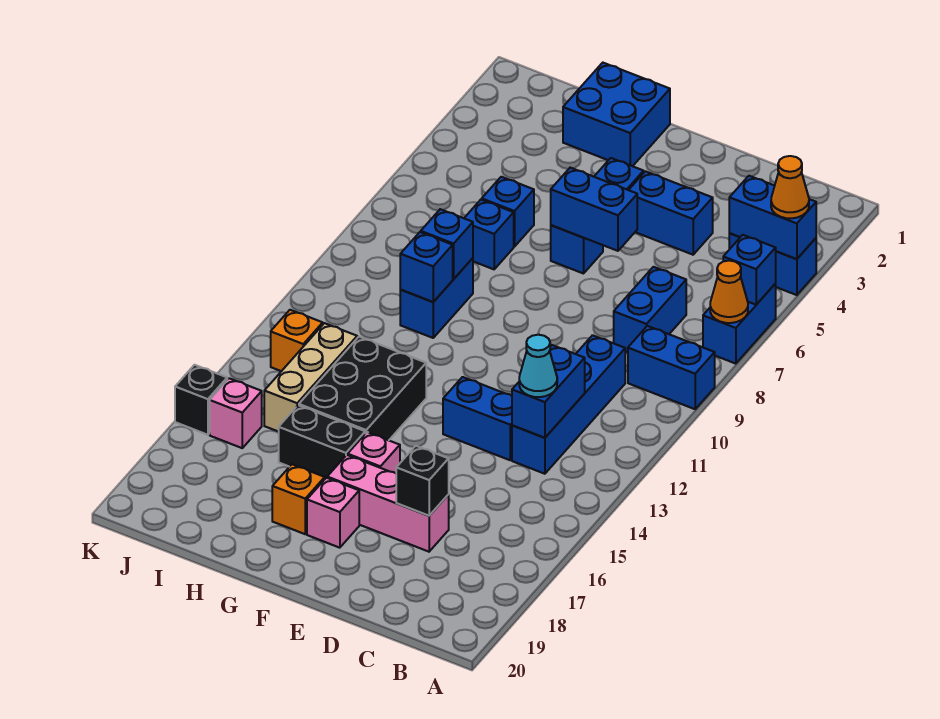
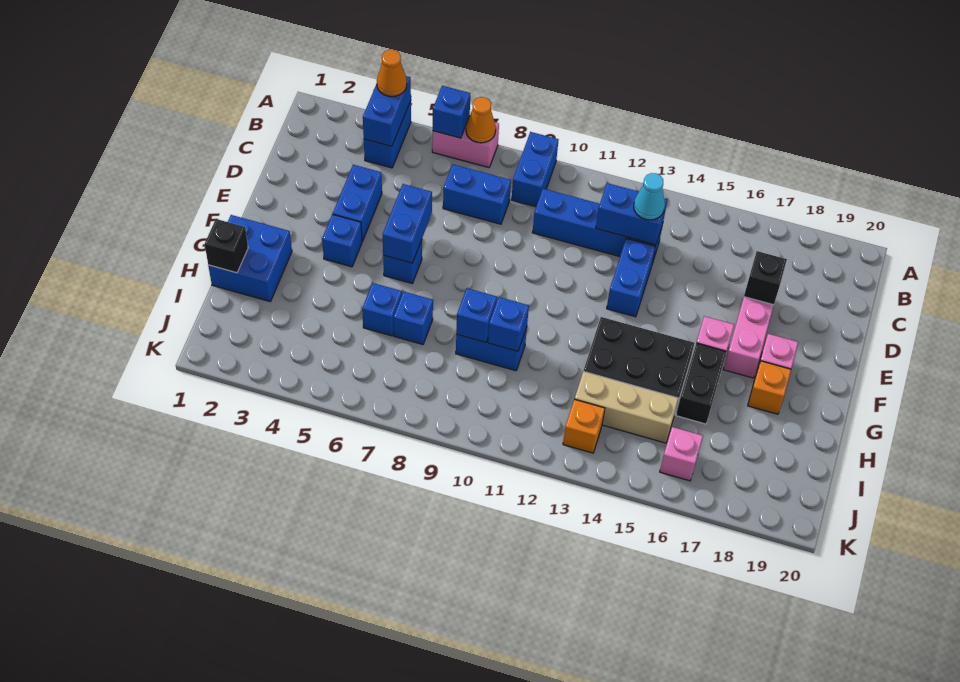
blue 1x2 brick [703,284,776,364] -> pink 1x2 brick [432,123,499,167]
black 1x1 brick [175,365,227,435] -> black 1x1 brick moved to [205,219,248,273]

